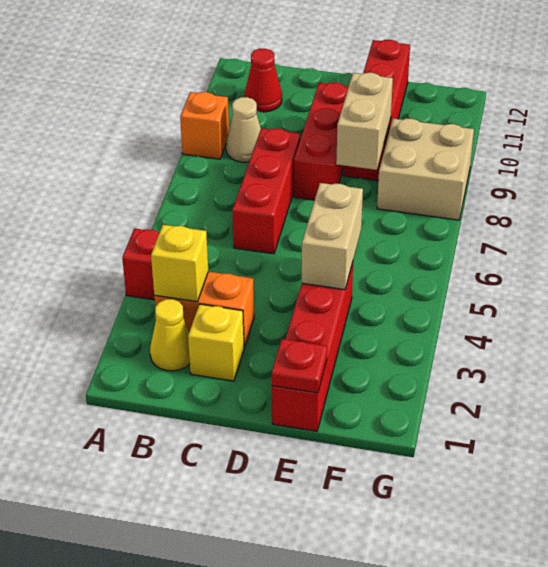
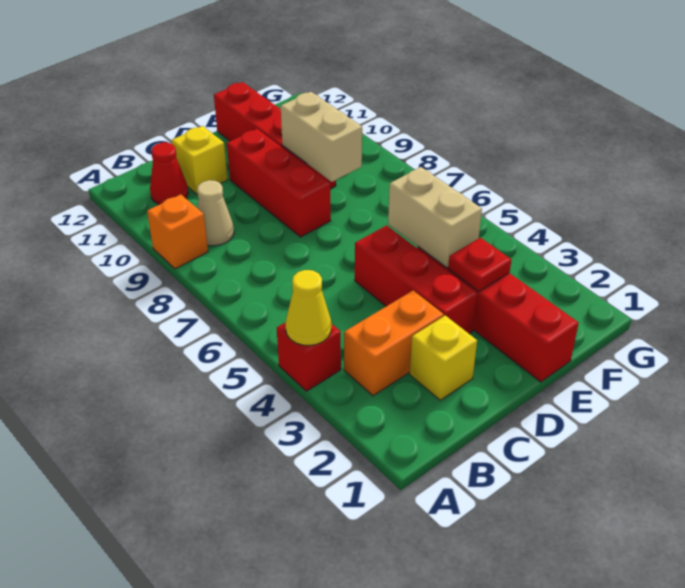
yellow 1x1 cone [150,299,190,371] -> yellow 1x1 cone moved to [285,270,331,346]
yellow 1x1 brick [151,225,208,302] -> yellow 1x1 brick moved to [172,126,227,195]
red 1x3 brick [232,128,300,254] -> red 1x3 brick moved to [355,226,477,334]
red 1x1 plate [272,339,327,393] -> red 1x1 plate moved to [448,238,511,291]
tan 2x2 brick [377,118,474,220] -> none

